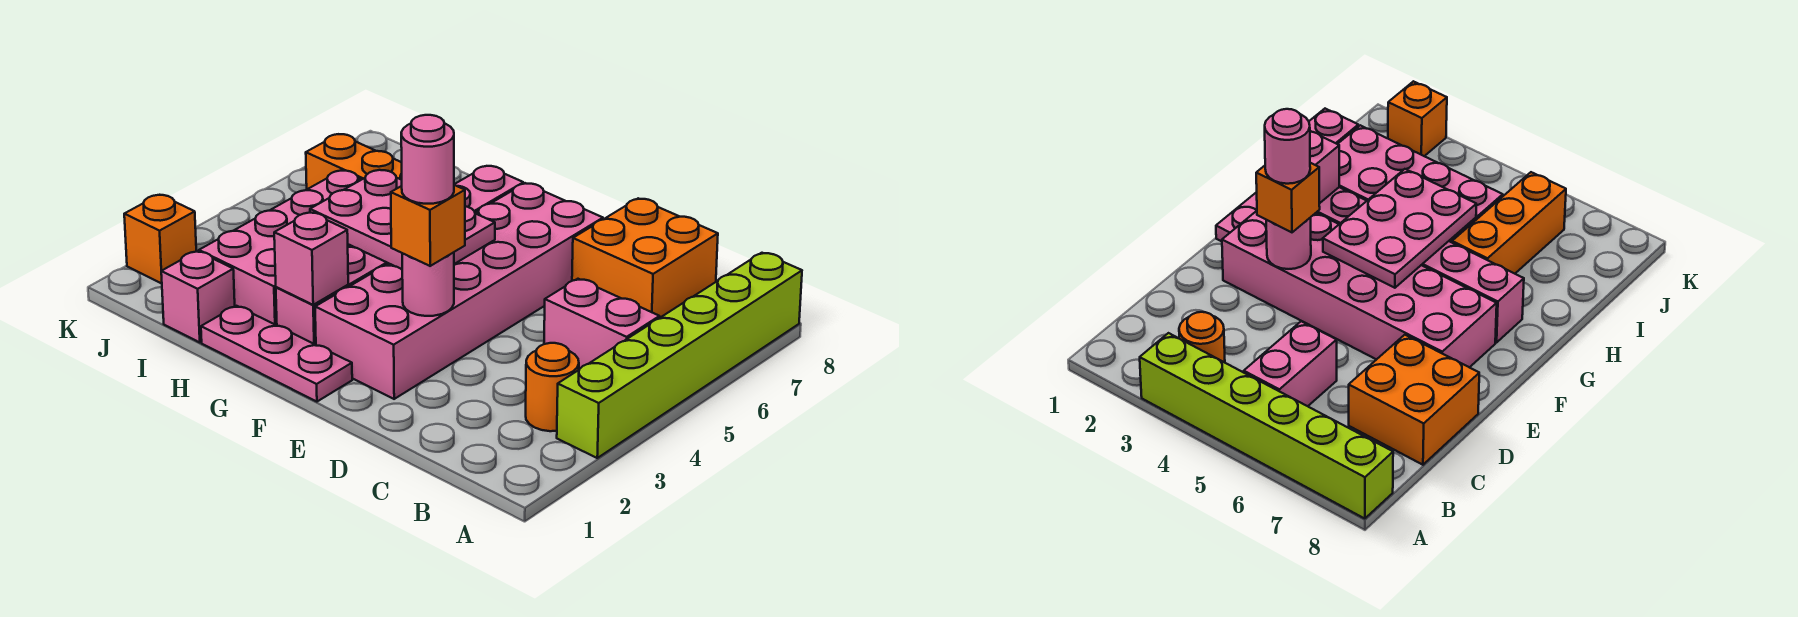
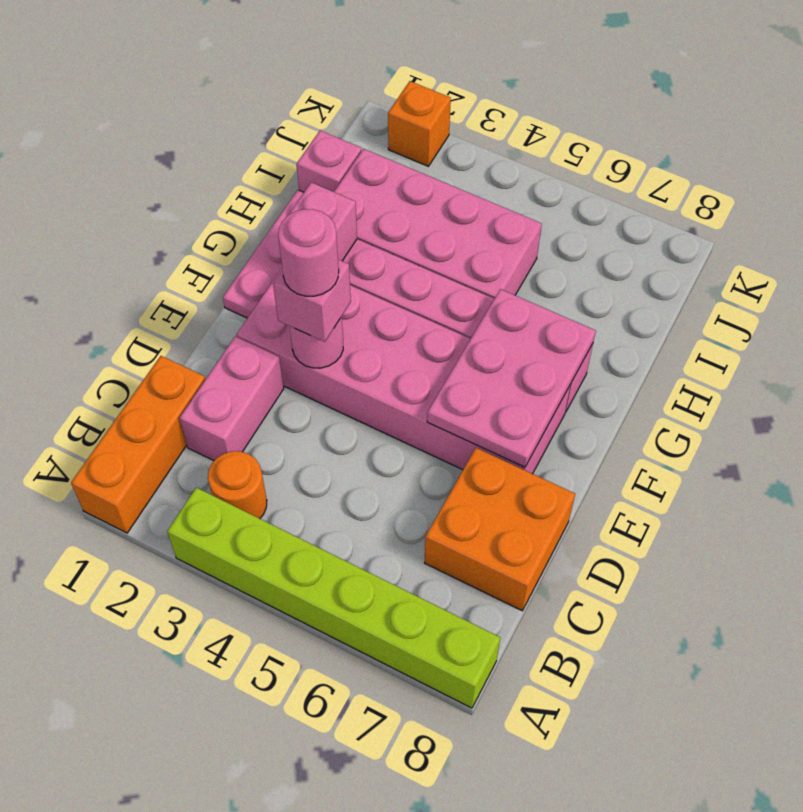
pink 1x2 brick [544,279,660,370] -> pink 1x2 brick moved to [180,336,284,461]
orange 1x1 brick [391,185,465,266] -> pink 1x1 brick [273,260,351,342]
pink 2x3 plate [310,170,495,269] -> pink 2x3 plate moved to [427,289,596,467]
orange 1x3 brick [306,134,402,189] -> orange 1x3 brick moved to [71,356,205,533]

